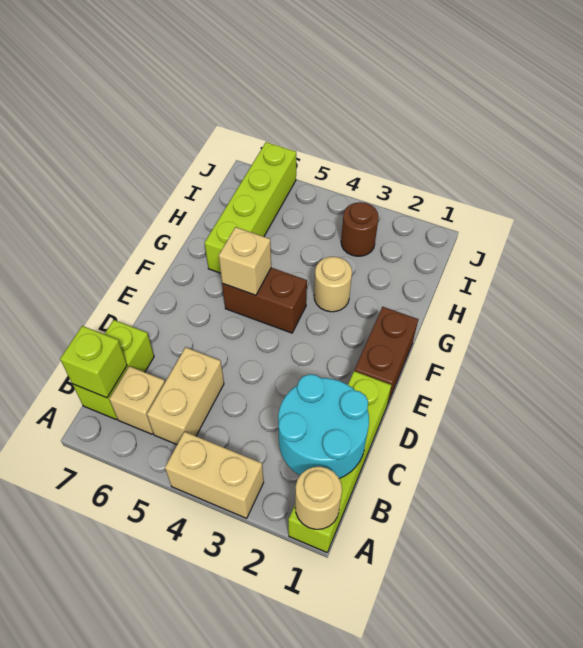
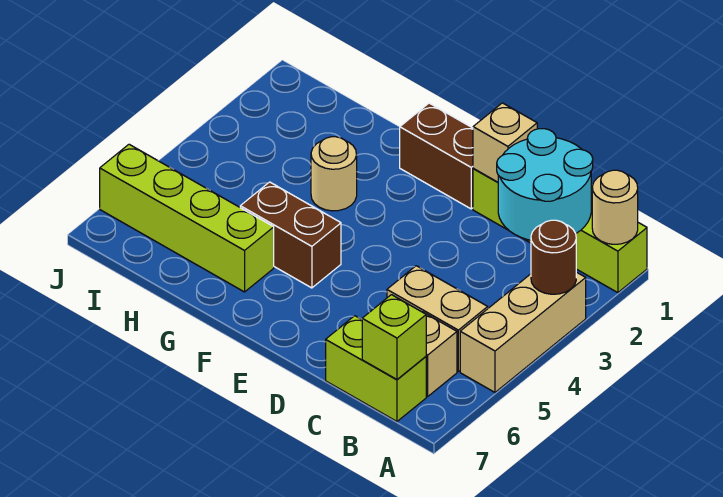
tan 1x2 brick [165,432,264,518] -> tan 1x3 brick [460,272,586,392]
brown 1x2 brick [222,268,307,333] -> brown 1x2 brick turned to [240,182,341,288]
tan 1x1 brick [219,227,271,295] -> tan 1x1 brick moved to [473,103,537,182]
brown 1x1 round brick [341,202,379,256] -> brown 1x1 round brick moved to [531,220,576,294]

